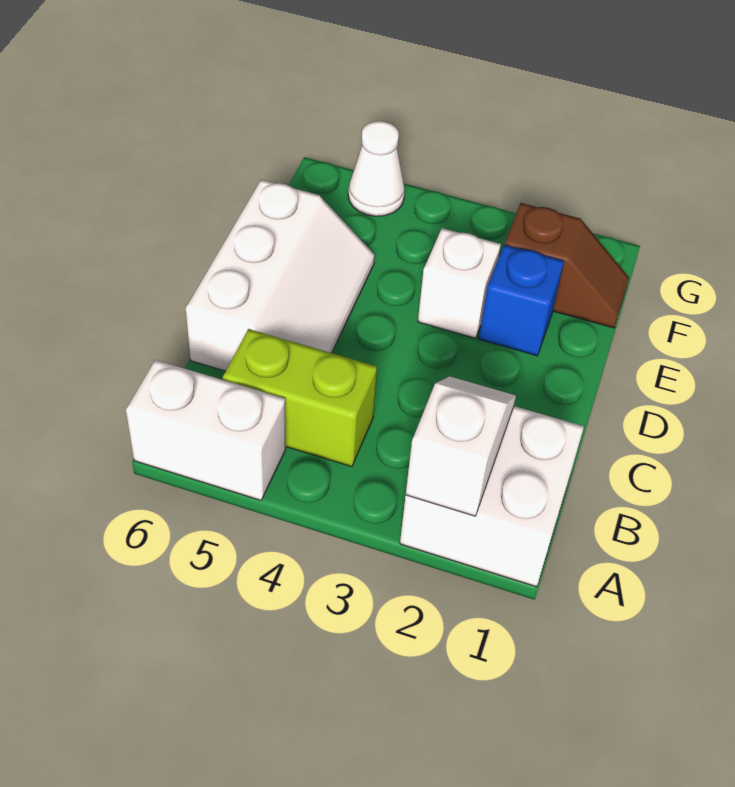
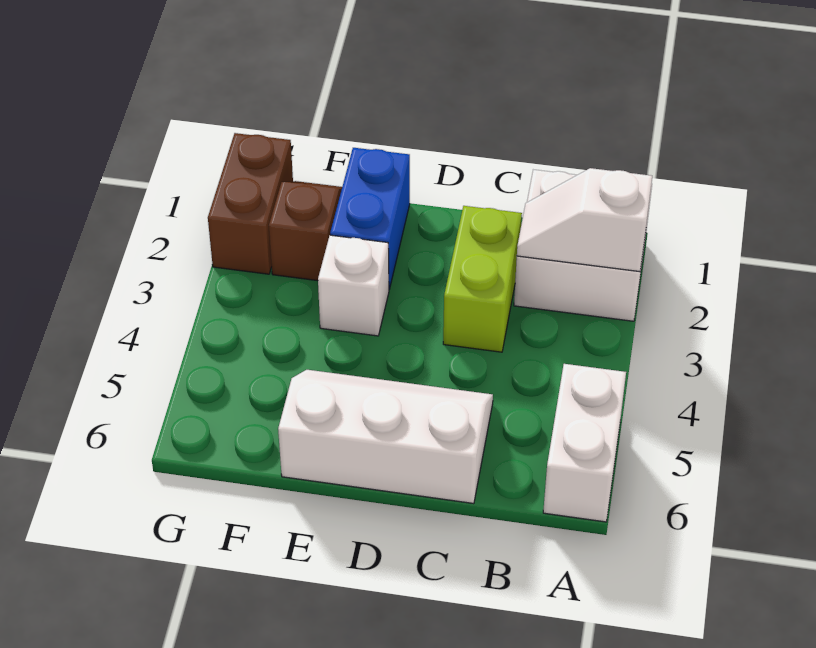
lime 1x2 brick [223,329,377,467] -> lime 1x2 brick moved to [443,206,522,352]
blue 1x1 brick [479,245,564,356] -> blue 1x2 brick [330,148,410,289]
none -> brown 1x2 brick [208,133,293,274]
white 1x1 cone [348,121,405,216] -> none

